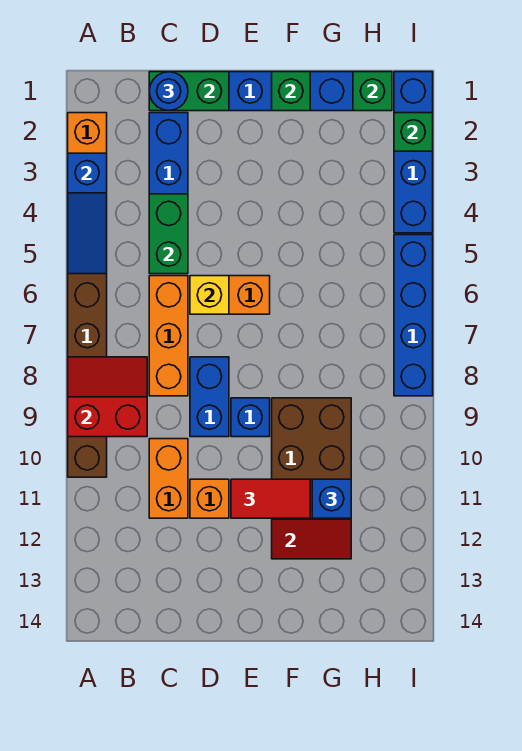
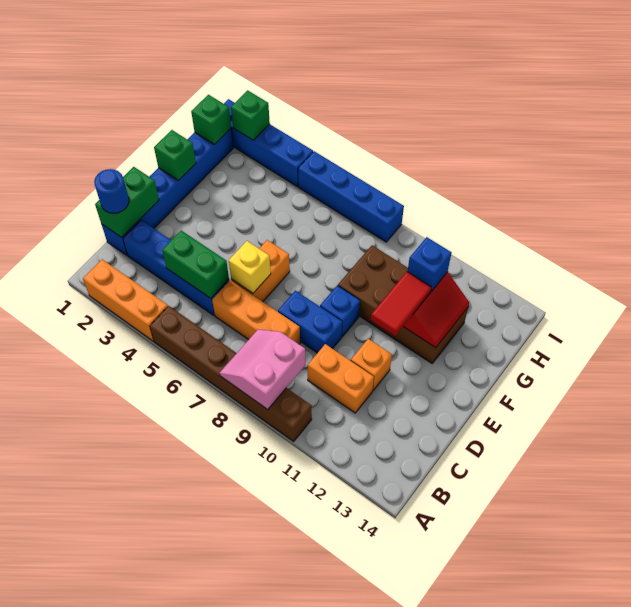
blue 1x3 slope [68,153,107,274] -> none
red 2x2 slope [68,357,147,437] -> pink 2x2 slope [220,330,305,409]

